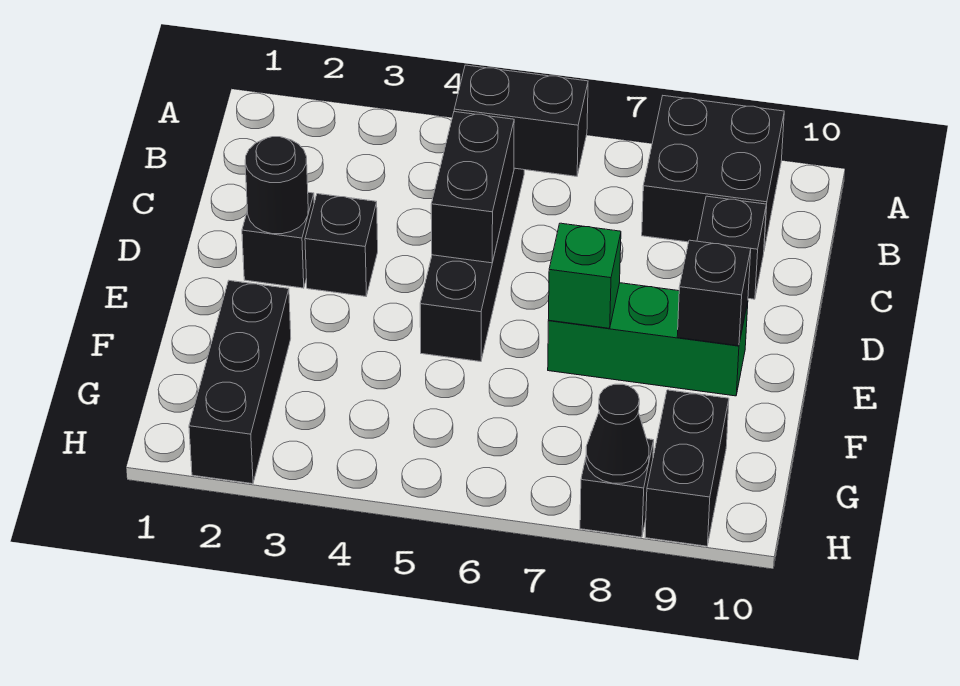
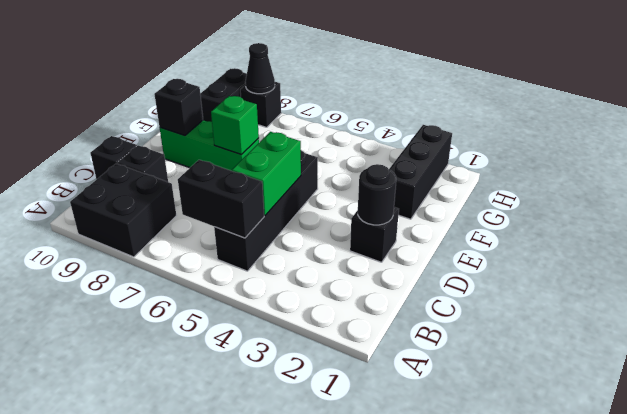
black 1x2 brick [431,112,514,263] -> green 1x2 brick [232,132,301,215]
black 1x1 brick [305,194,378,296] -> black 1x1 brick moved to [90,136,137,180]

